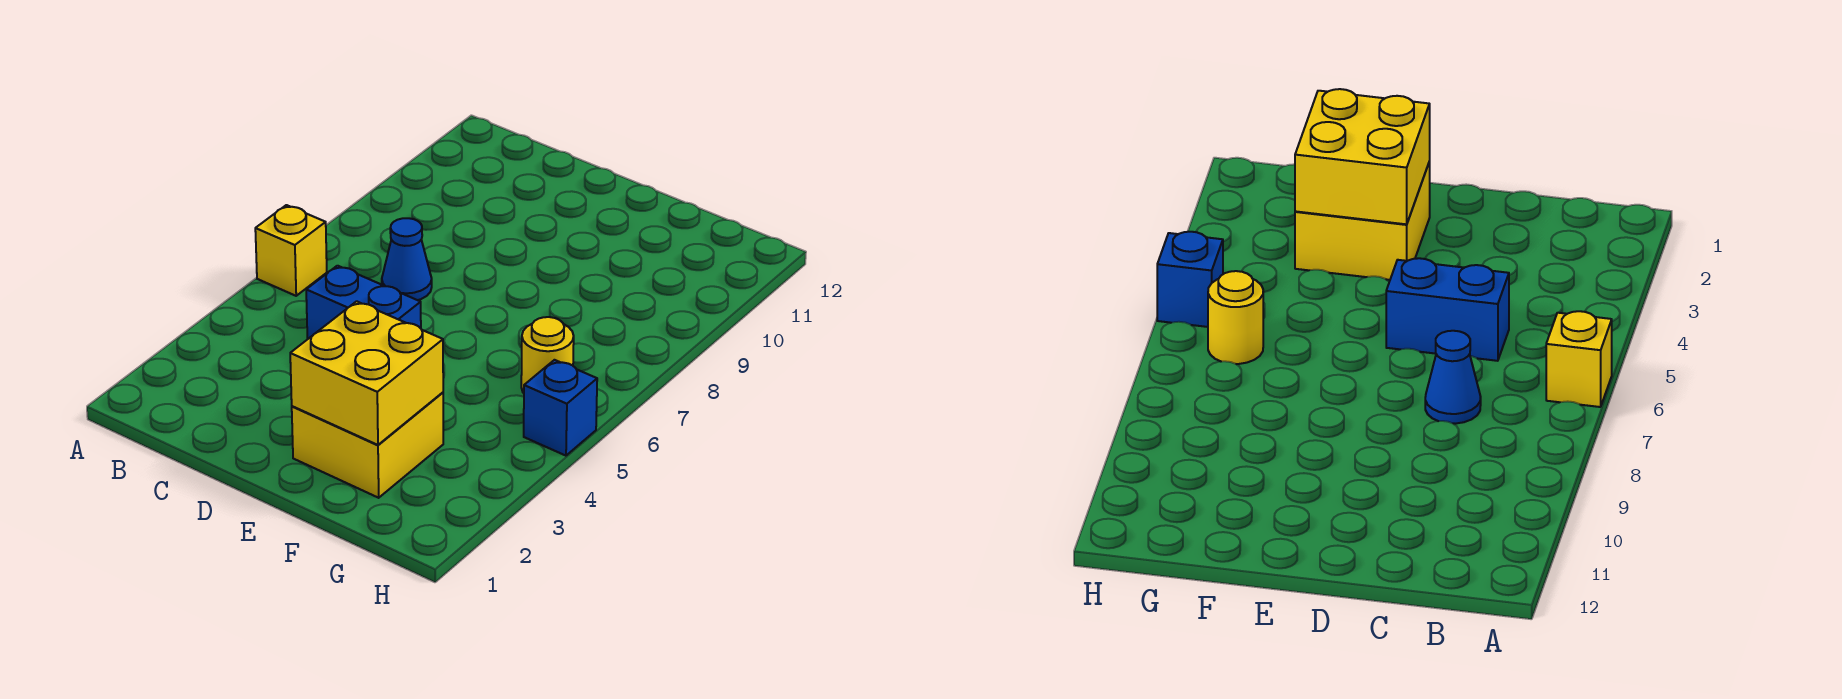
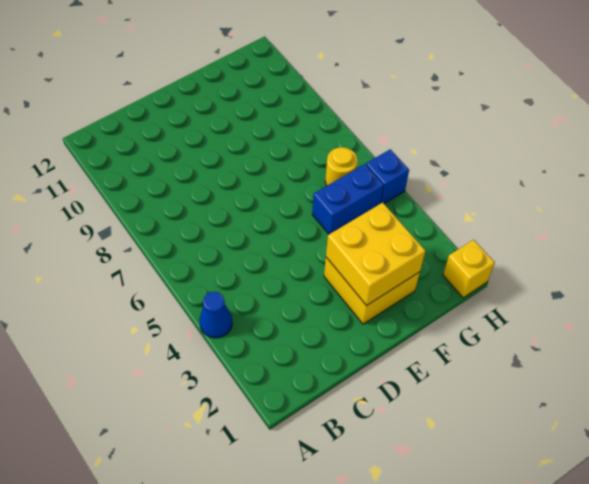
yellow 1x1 brick [255,205,327,296] -> yellow 1x1 brick moved to [443,240,495,298]
blue 1x2 brick [306,266,421,339] -> blue 1x2 brick moved to [312,164,384,234]
blue 1x1 cone [382,218,432,300] -> blue 1x1 cone moved to [199,292,232,338]

